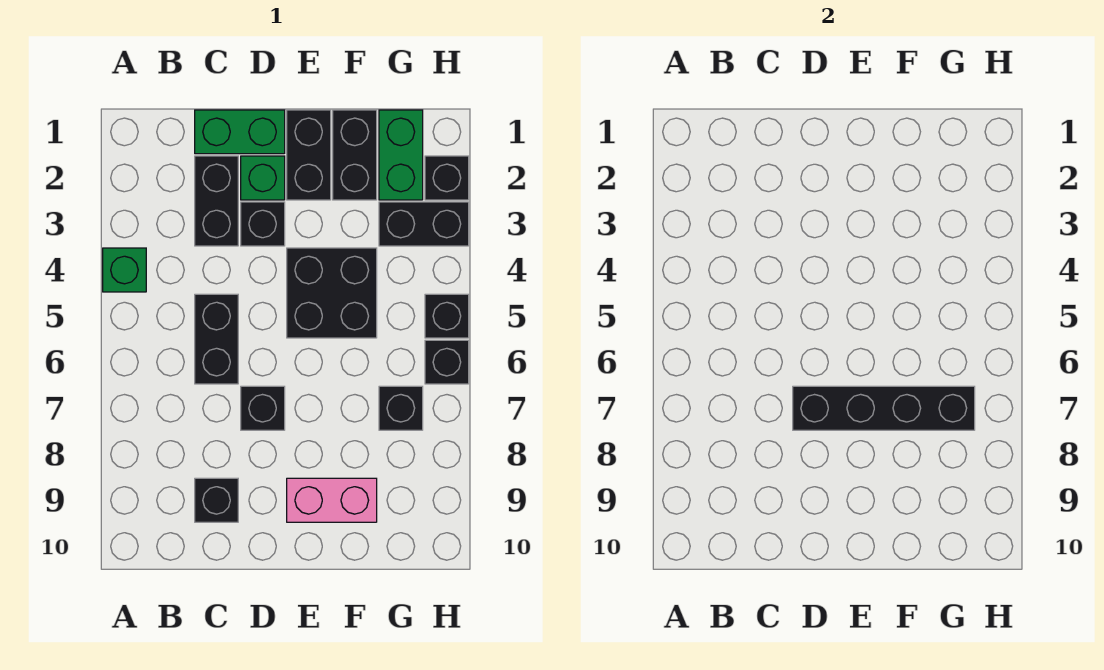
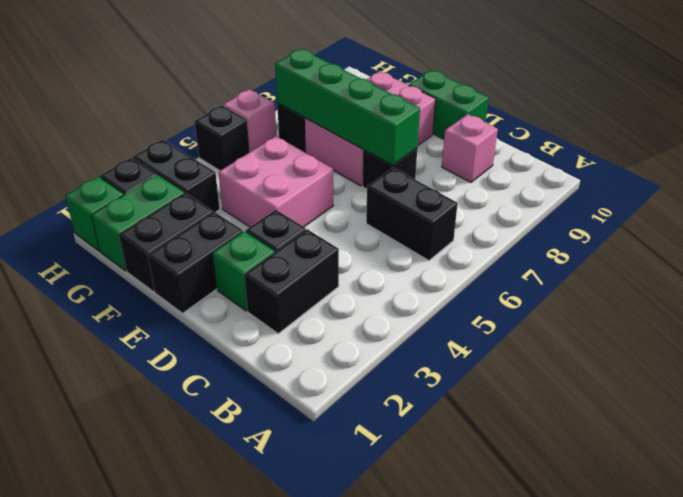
green 1x1 brick [103,248,146,292] -> green 1x1 brick moved to [65,177,123,251]
green 1x2 brick [195,110,285,154] -> green 1x2 brick moved to [409,70,489,139]
black 1x2 brick [195,294,238,384] -> black 1x2 brick turned to [366,168,458,261]
black 1x1 brick [195,478,238,522] -> pink 1x1 brick [442,114,498,182]
black 1x4 brick [793,386,975,430] -> green 1x4 brick [275,49,420,165]
black 2x2 brick [287,248,377,338] -> pink 2x2 brick [218,136,333,227]
pink 1x2 brick [287,478,377,522] -> pink 2x3 brick [305,71,436,186]
black 1x1 brick [425,340,469,384] -> pink 1x1 brick [223,89,276,152]

